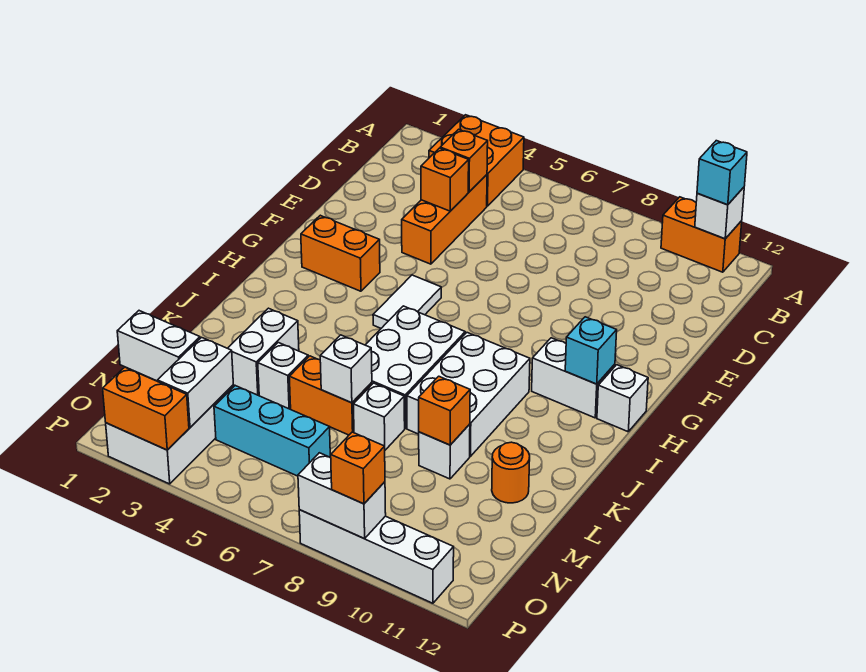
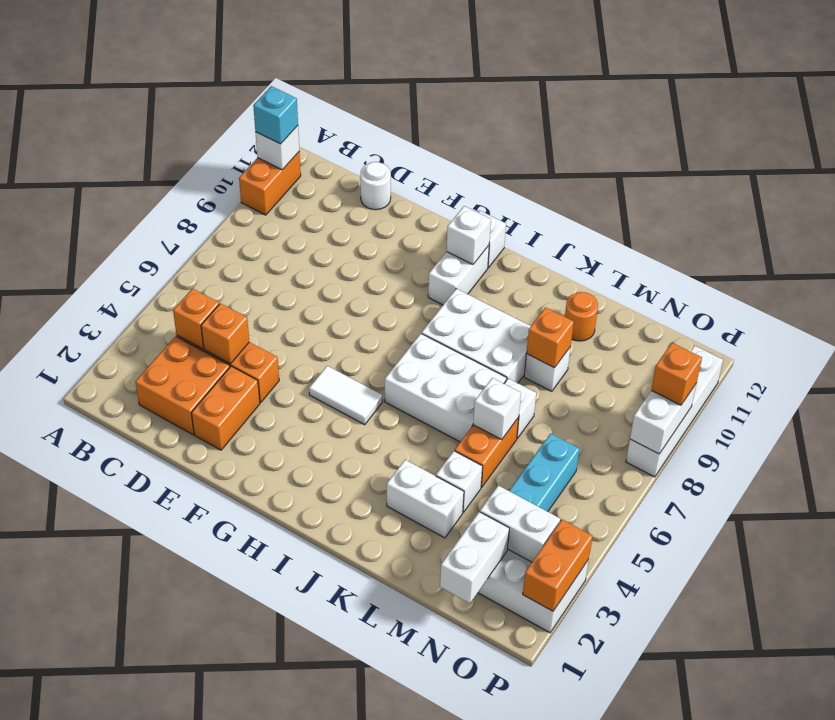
orange 2x2 brick [429,115,524,206] -> orange 2x2 brick moved to [135,336,230,435]
none -> white 1x1 round brick [360,162,391,210]
orange 1x2 brick [301,215,380,291] -> orange 1x2 brick moved to [192,366,260,450]
cyan 1x1 brick [565,317,617,384] -> white 1x1 brick [446,206,491,264]

